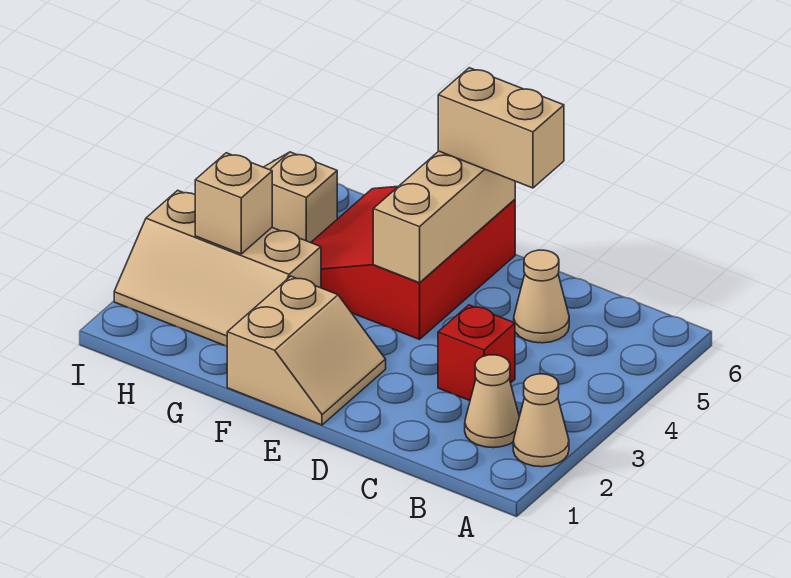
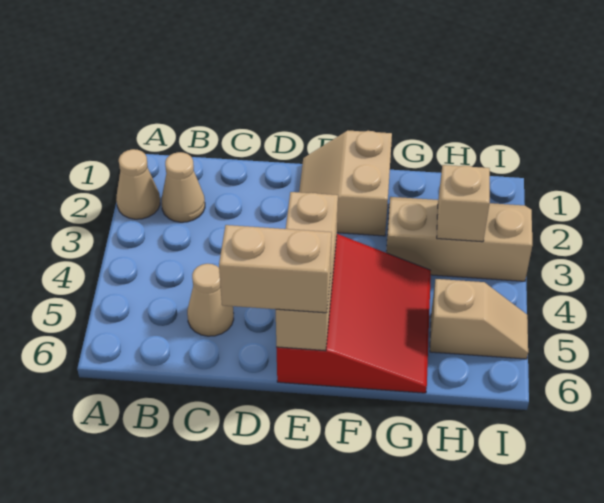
red 1x1 brick [438,305,515,401] -> none

